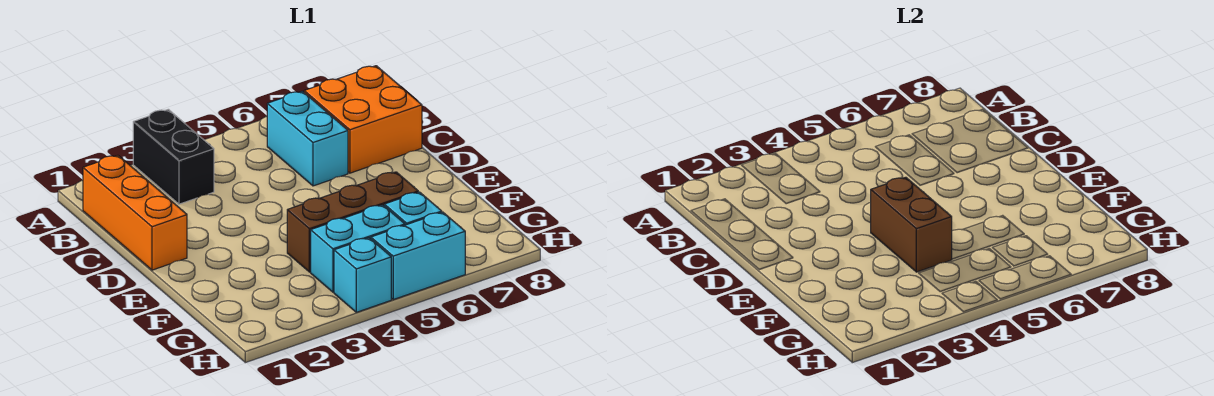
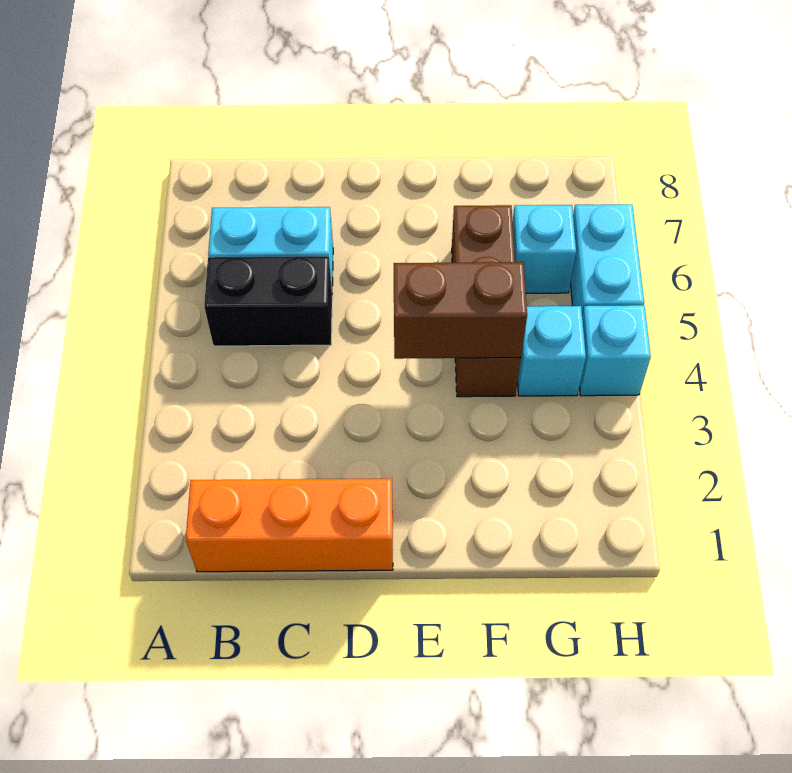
black 1x2 brick [133,109,214,204] -> black 1x2 brick moved to [204,256,332,346]
orange 2x2 brick [304,66,422,173] -> none
cyan 1x2 brick [311,205,405,292] -> cyan 1x1 brick [518,306,586,396]

